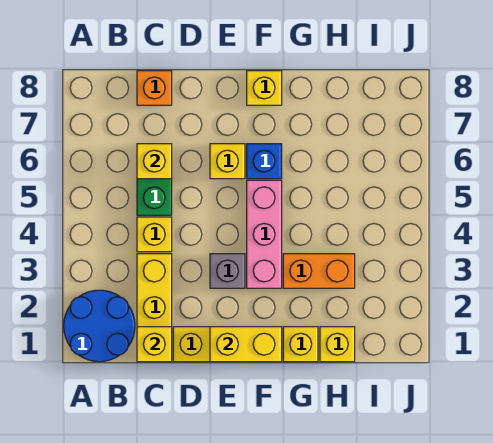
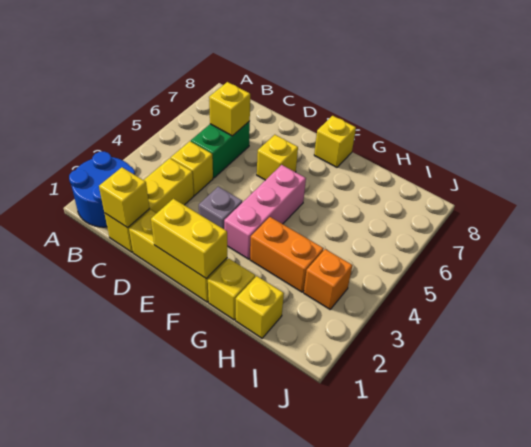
orange 1x1 brick [137,71,172,105] -> orange 1x1 brick moved to [304,249,352,309]
blue 1x1 brick [247,144,282,179] -> none

